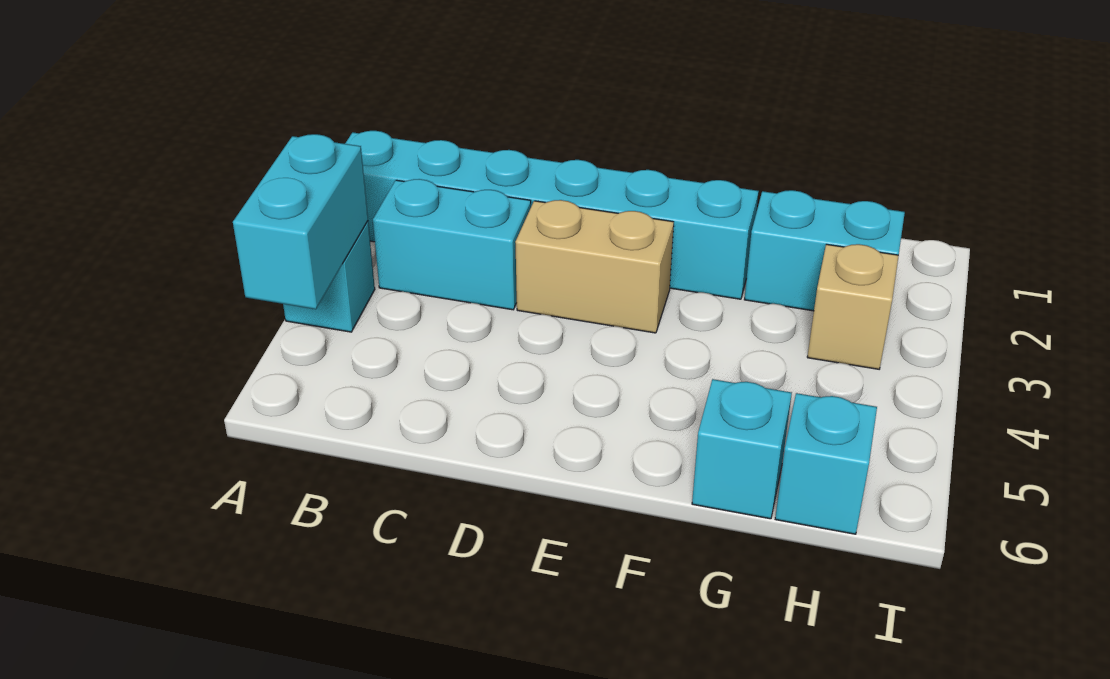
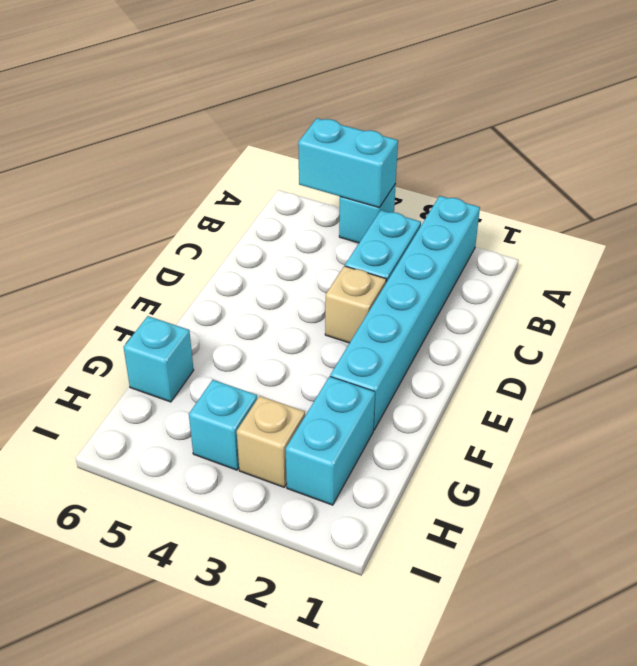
tan 1x2 brick [515,200,674,333] -> tan 1x1 brick [325,266,386,343]
cyan 1x1 brick [775,393,877,534] -> cyan 1x1 brick moved to [189,380,257,470]

